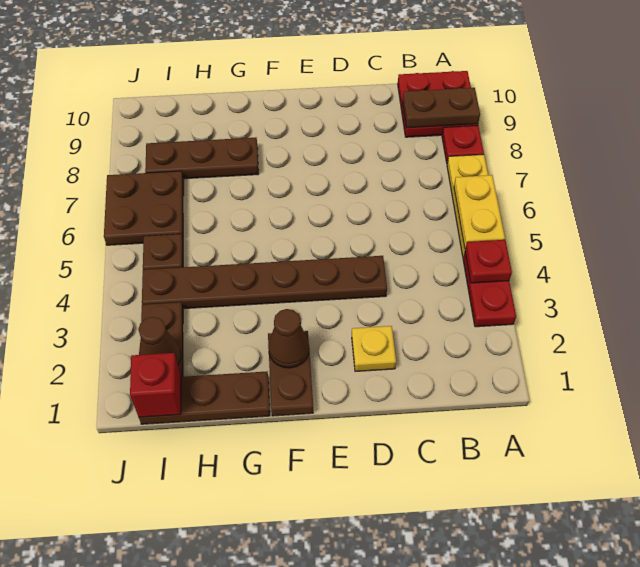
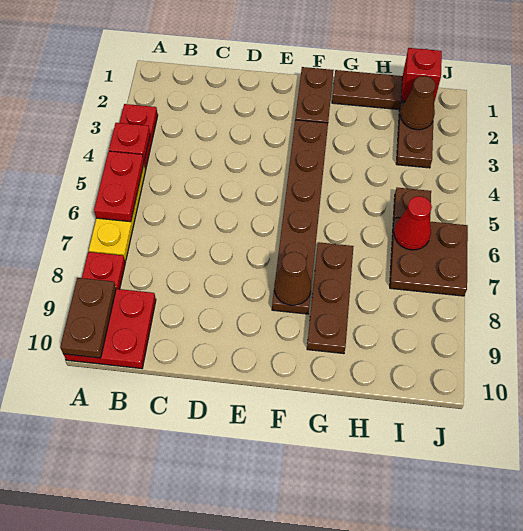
yellow 1x2 plate [454,175,505,249] -> red 1x2 plate [94,151,144,222]
brown 1x2 plate [403,88,480,128] -> brown 1x2 plate turned to [60,278,116,358]
yellow 1x1 plate [352,326,396,371] -> none
brown 1x6 plate [142,256,387,309] -> brown 1x6 plate turned to [272,120,328,314]
brown 1x1 cone [268,309,309,368] -> brown 1x1 cone moved to [274,252,311,305]
brown 1x3 plate [145,138,259,179] -> brown 1x3 plate turned to [307,242,354,354]
none -> red 1x1 cone [394,196,432,250]

